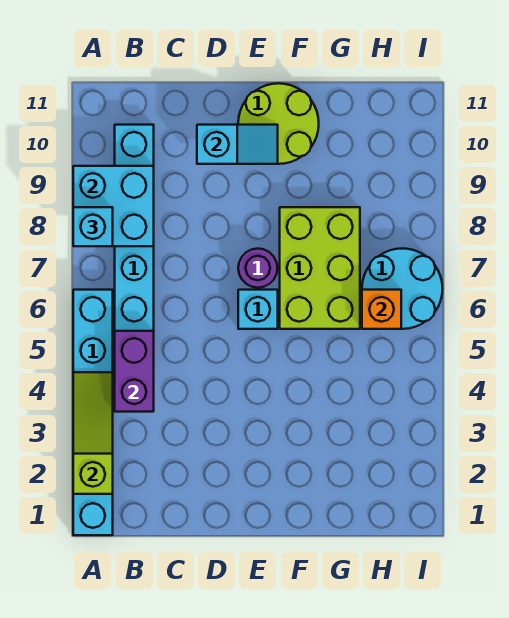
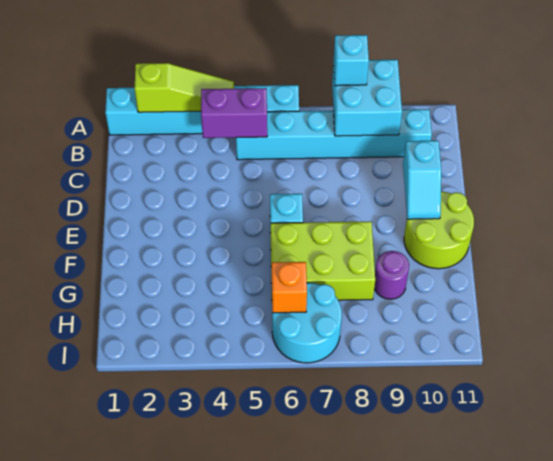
purple 1x1 round brick [238,249,277,288] -> purple 1x1 round brick moved to [374,251,409,299]

